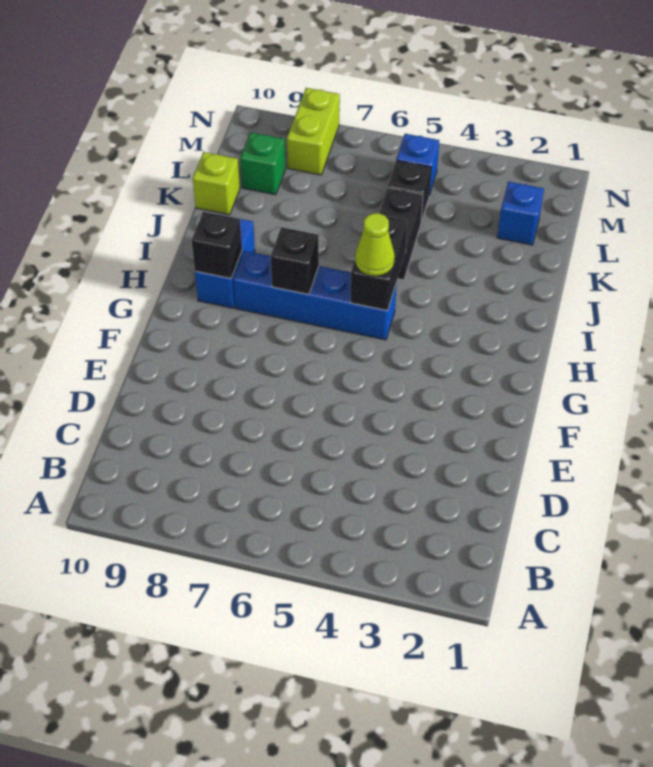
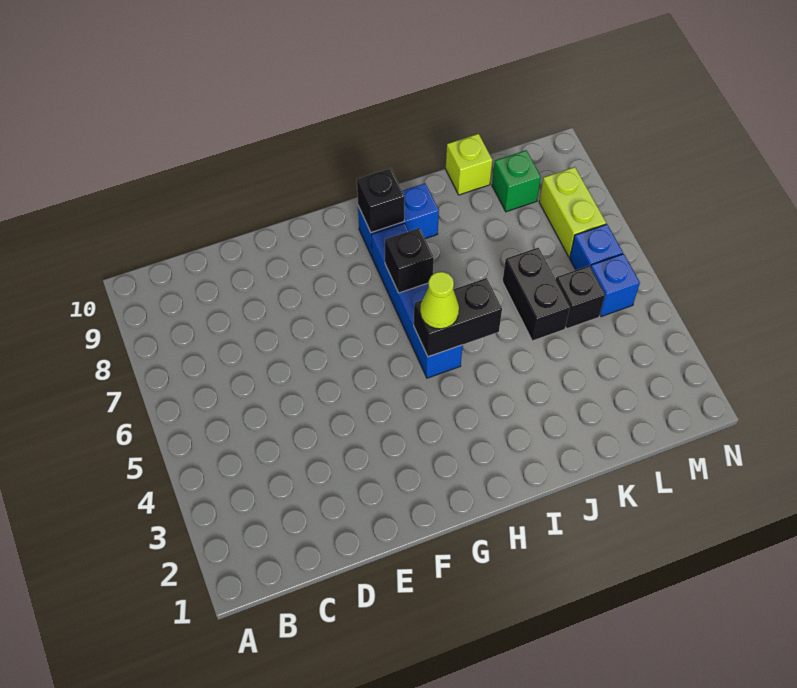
black 1x2 brick [379,188,423,280] -> black 1x2 brick turned to [502,248,570,341]
blue 1x1 brick [497,182,544,245] -> blue 1x1 brick moved to [570,224,623,270]
lime 1x2 brick [287,88,340,175] -> lime 1x2 brick turned to [539,167,606,257]

